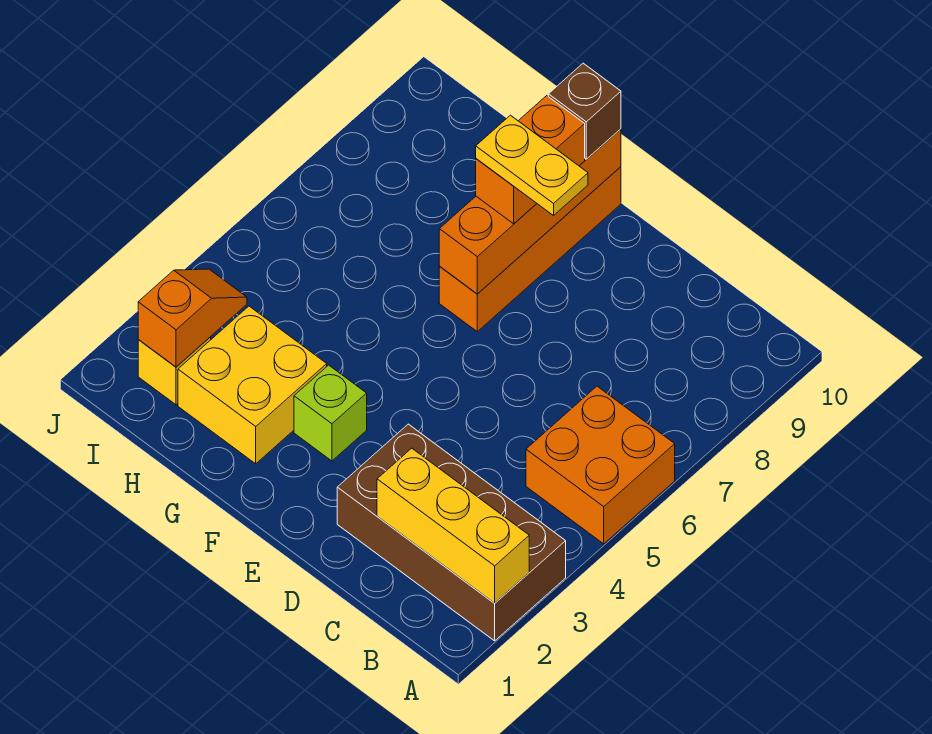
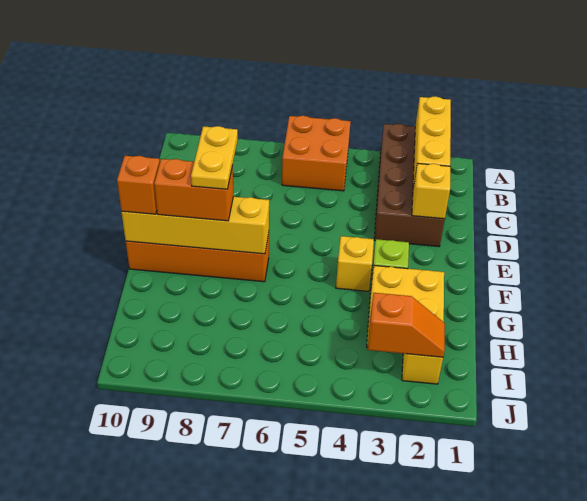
none -> yellow 1x1 brick [412,163,450,219]
none -> yellow 1x1 brick [336,236,374,291]
orange 1x4 brick [439,129,621,294] -> yellow 1x4 brick [122,197,269,254]
brown 1x1 brick [548,63,621,159] -> orange 1x1 brick [117,156,160,214]
orange 1x2 slope [138,269,247,367] -> orange 1x2 slope turned to [368,293,445,357]

